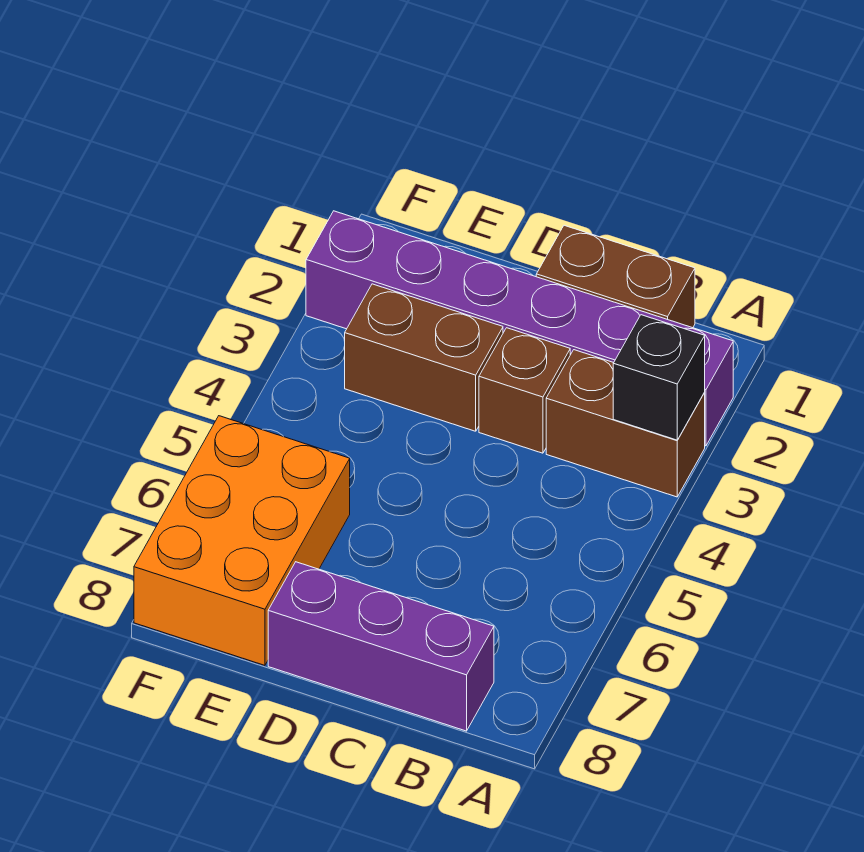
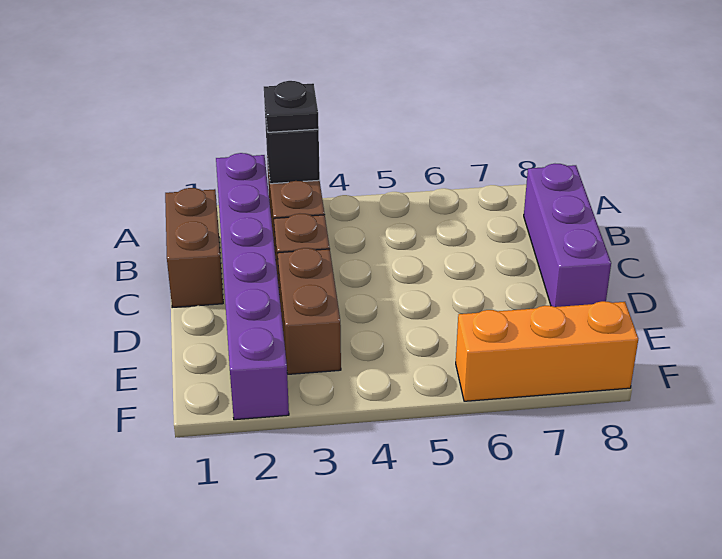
none -> black 1x1 plate [264,81,319,132]
orange 2x3 brick [134,416,350,665] -> orange 1x3 brick [456,301,638,401]

